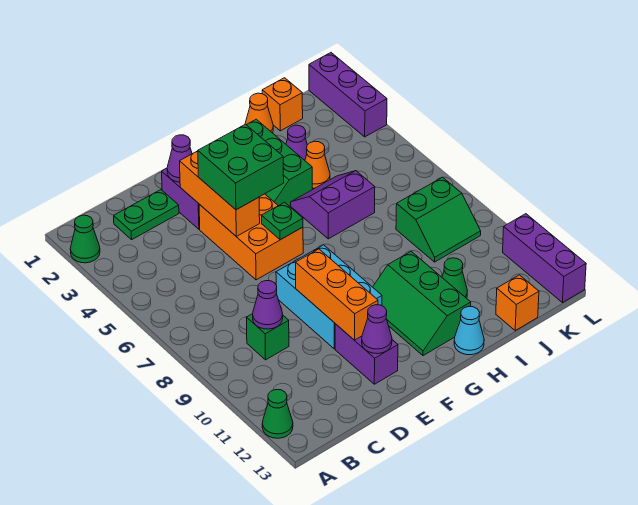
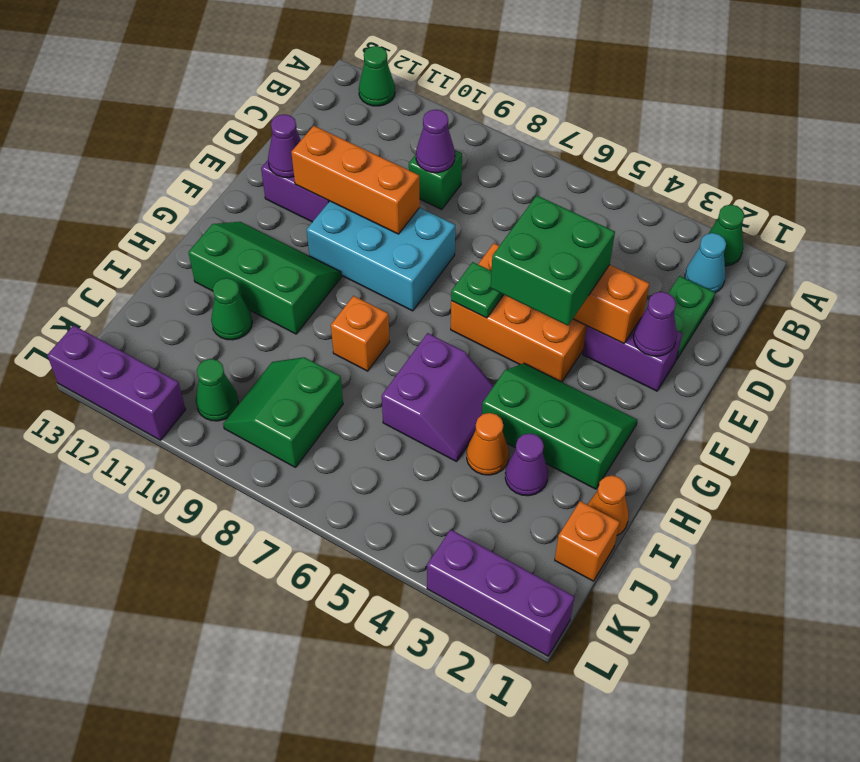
cyan 1x1 cone [454,307,484,355] -> cyan 1x1 cone moved to [685,233,726,293]
orange 1x1 brick [496,275,539,330] -> orange 1x1 brick moved to [331,296,389,371]
none -> green 1x1 cone [196,359,238,421]

